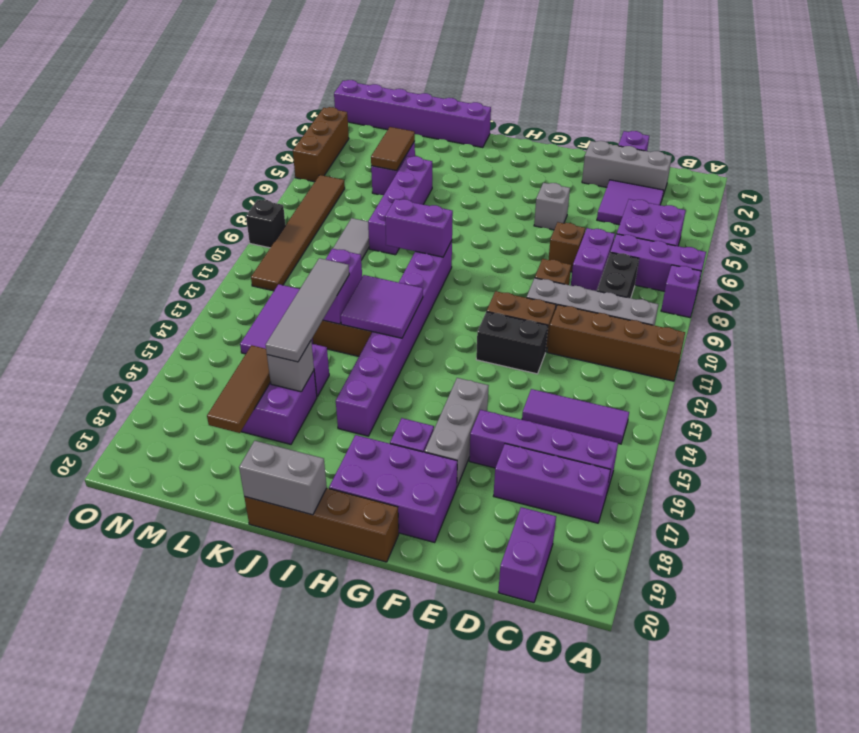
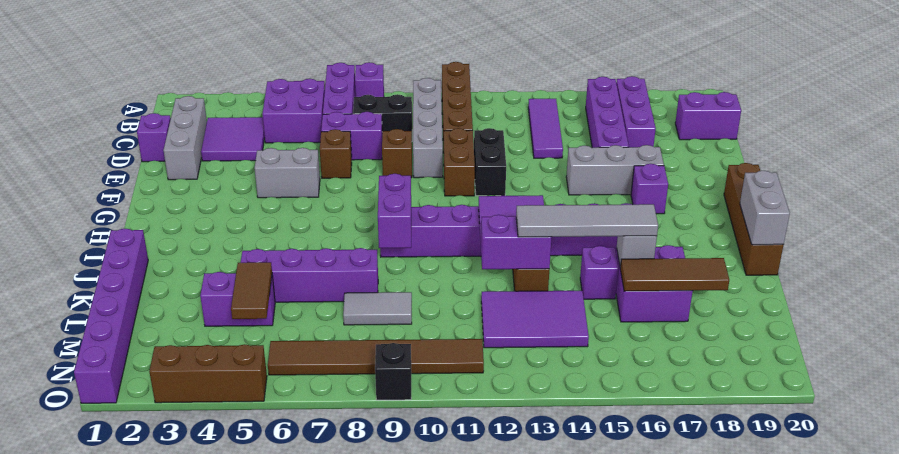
grey 1x1 brick [534,183,570,230] -> grey 1x2 brick [254,148,320,198]
purple 2x3 brick [329,435,457,542] -> none
brown 1x2 tile [371,127,415,171] -> brown 1x2 tile turned to [231,262,272,319]

